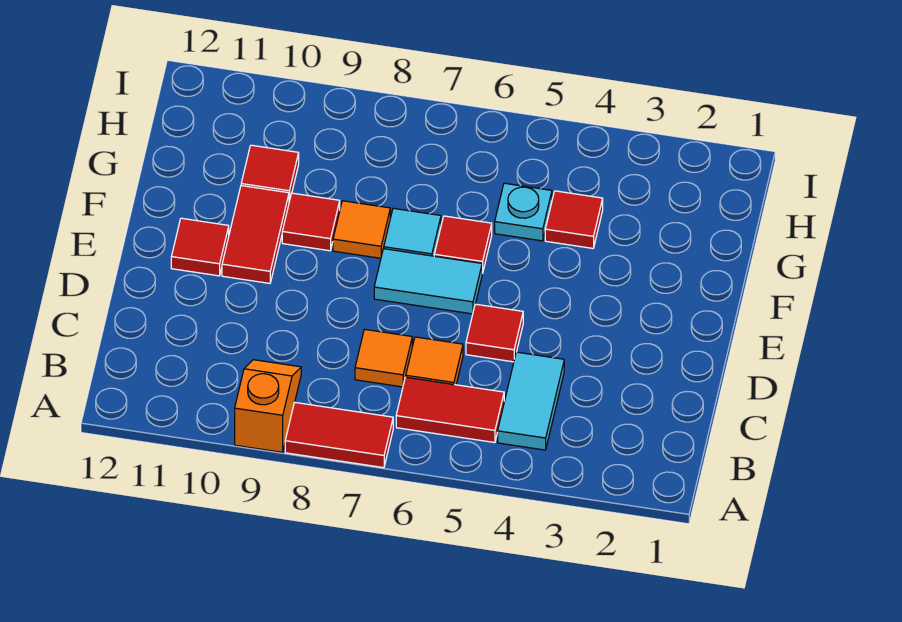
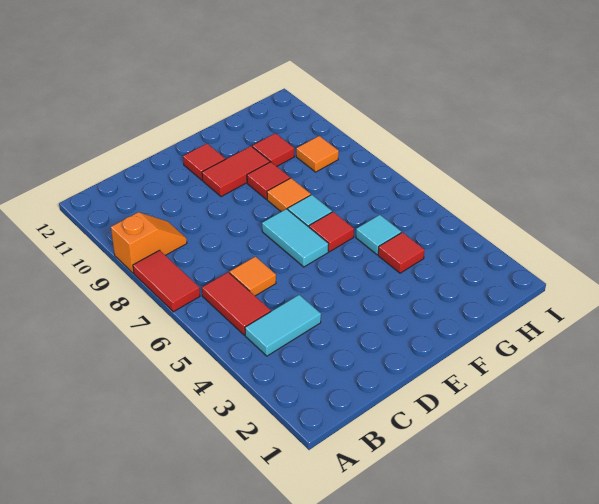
orange 1x1 tile [355,329,412,387] -> orange 1x1 tile moved to [296,136,339,172]
red 1x1 tile [466,304,523,362] -> none
cyan 1x1 plate [495,183,552,241] -> cyan 1x1 tile [356,215,401,255]

